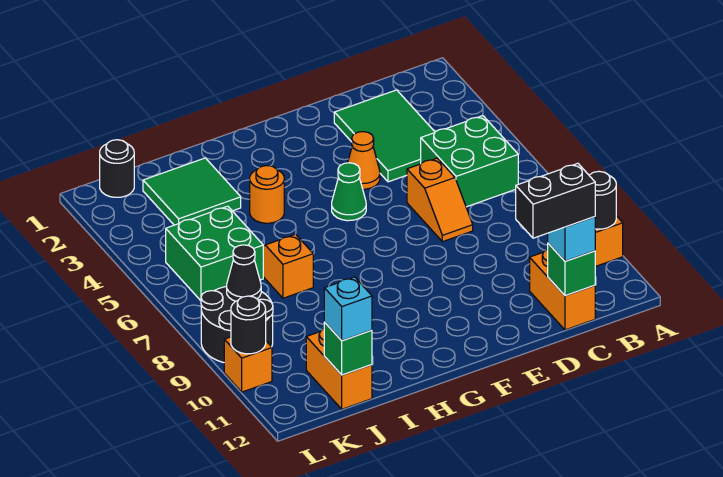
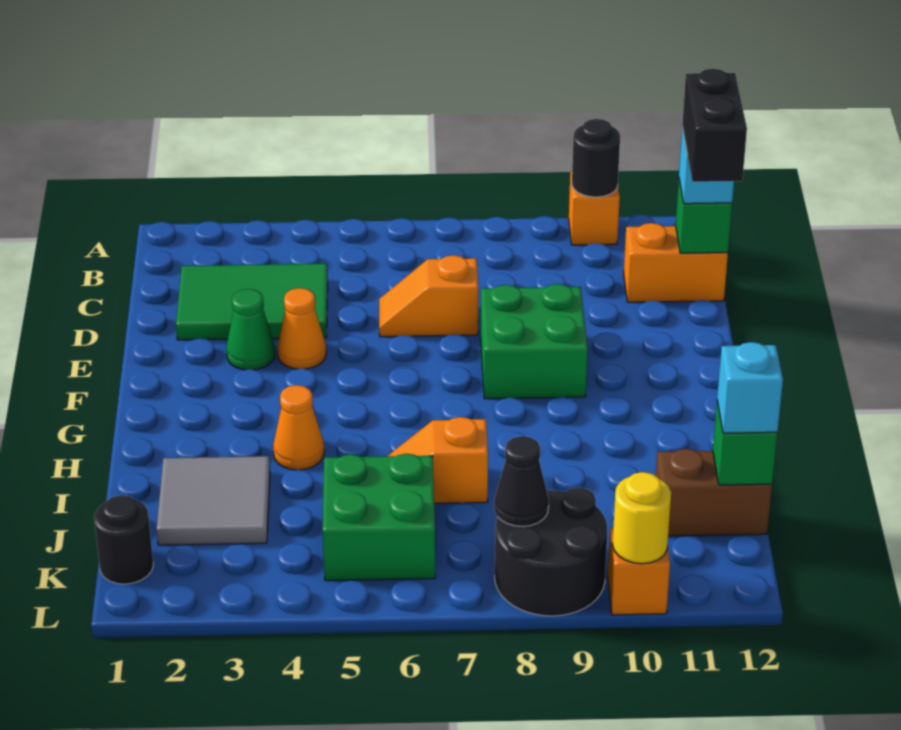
green 2x2 brick [421,116,518,207] -> green 2x2 brick moved to [481,284,588,399]
orange 1x2 slope [407,158,473,242] -> orange 1x2 slope turned to [379,255,478,337]
green 1x1 cone [332,163,366,221] -> green 1x1 cone moved to [226,289,275,370]
orange 1x1 round brick [250,166,284,223] -> orange 1x1 cone [273,385,324,470]
green 2x2 tile [143,158,241,225] -> grey 2x2 tile [157,456,270,545]
orange 1x2 brick [306,329,372,409] -> brown 1x2 brick [656,449,772,536]
black 1x1 round brick [231,296,266,354] -> yellow 1x1 round brick [612,472,671,564]

